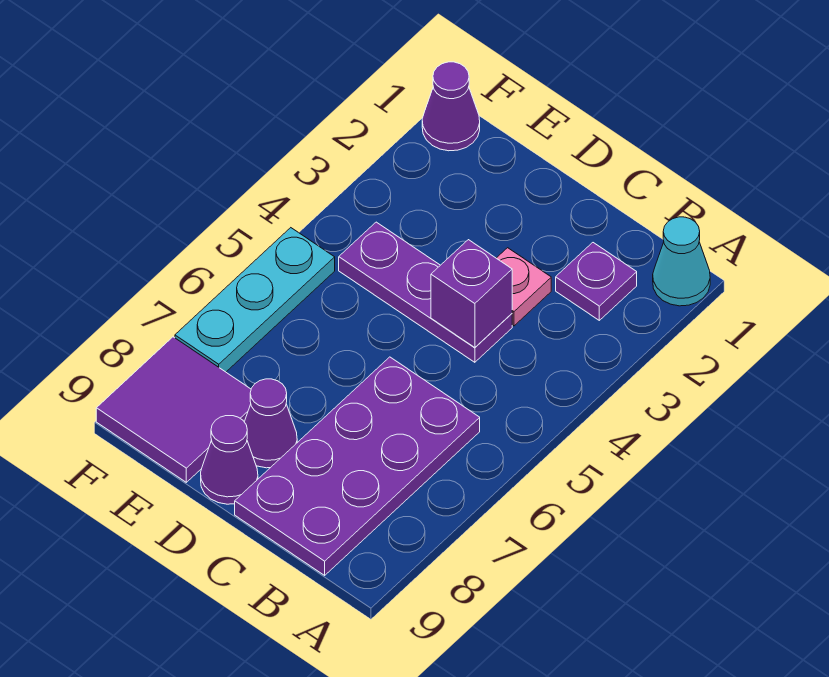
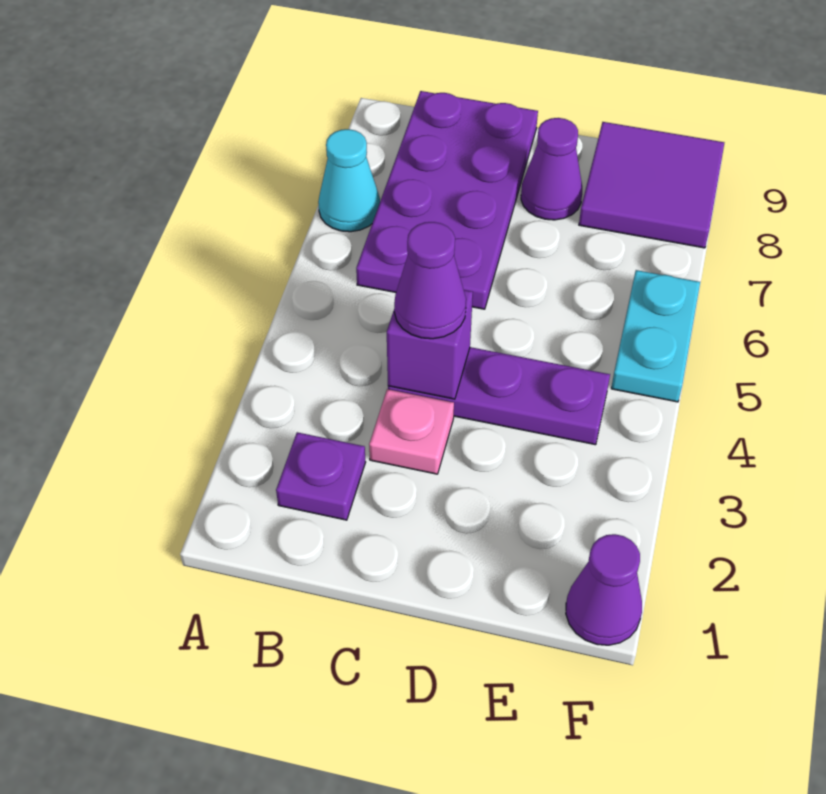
cyan 1x1 cone [653,217,710,306] -> cyan 1x1 cone moved to [318,129,380,232]
purple 1x1 cone [201,416,258,504] -> purple 1x1 cone moved to [394,222,466,339]
cyan 1x3 plate [175,228,335,372] -> cyan 1x2 plate [611,270,700,402]

